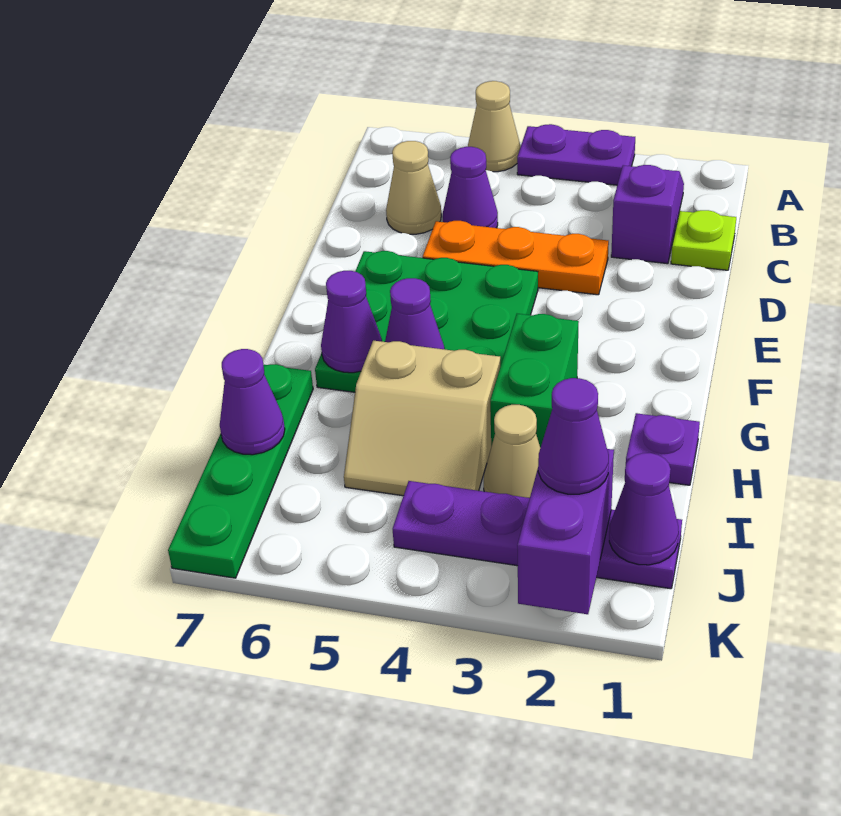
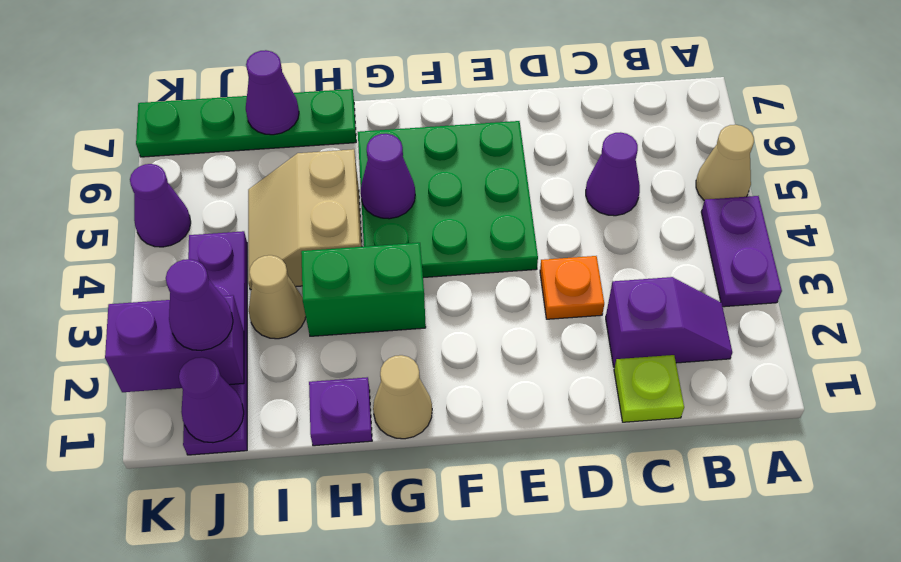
tan 1x1 cone [386,141,441,234] -> tan 1x1 cone moved to [373,355,432,439]
orange 1x3 plate [423,221,609,295] -> orange 1x1 plate [540,256,604,319]
purple 1x1 cone [321,271,382,373] -> purple 1x1 cone moved to [130,164,191,247]

